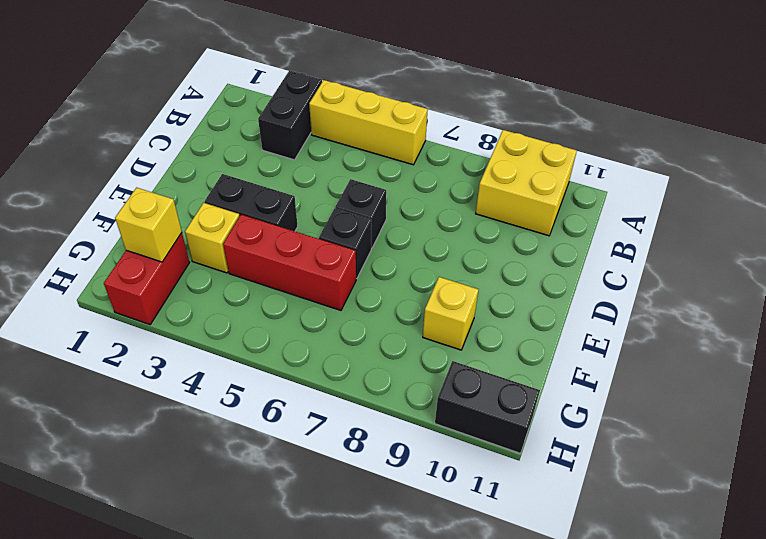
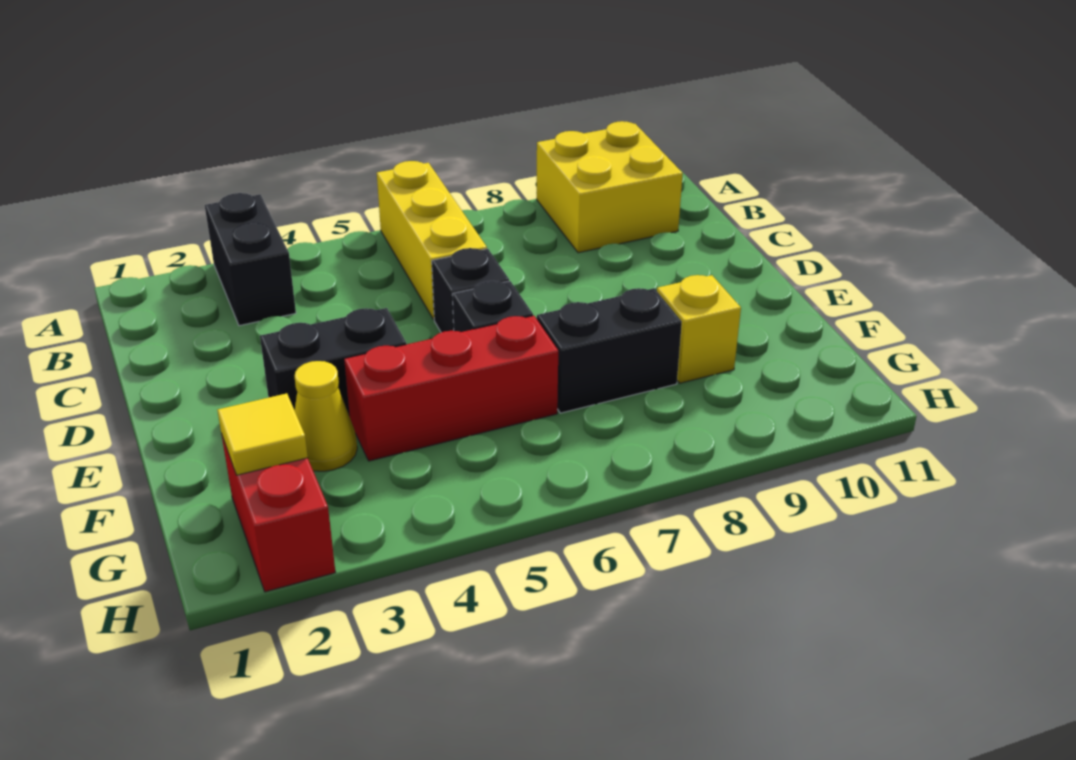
yellow 1x3 brick [309,80,428,165] -> yellow 1x3 brick turned to [377,161,487,320]
yellow 1x1 brick [185,203,240,273] -> yellow 1x1 cone [295,361,357,471]
yellow 1x1 brick [115,188,182,262] -> yellow 1x1 tile [218,393,308,475]
black 1x2 brick [435,361,540,453] -> black 1x2 brick moved to [537,288,682,413]

